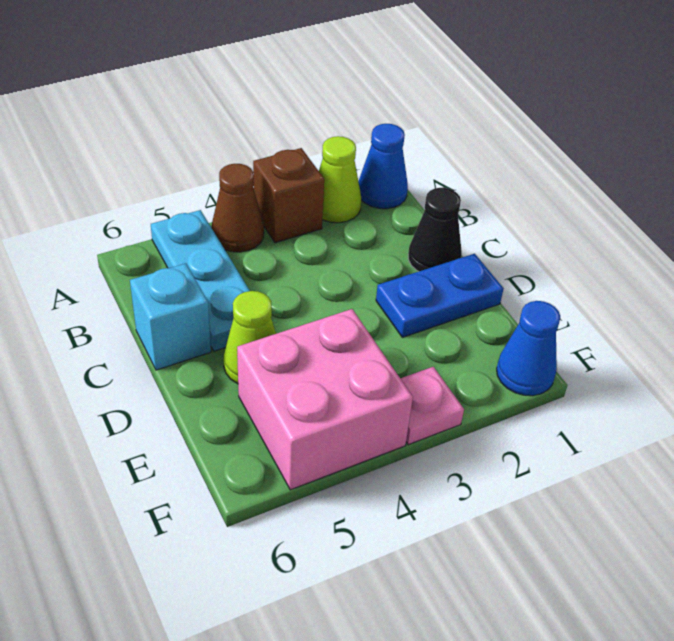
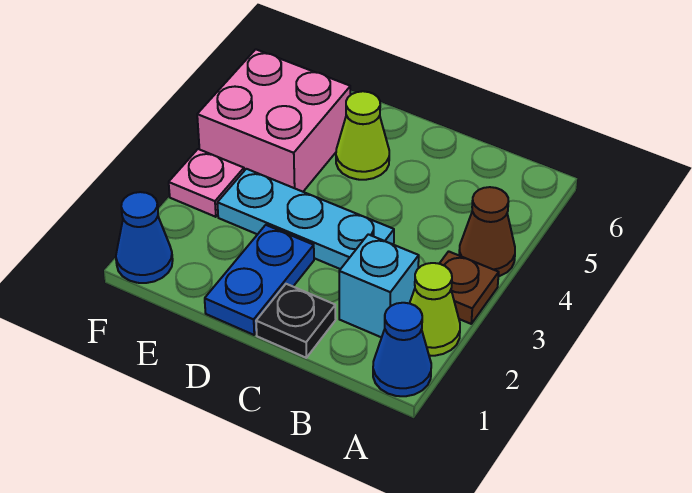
brown 1x1 brick [253,148,324,243] -> brown 1x1 plate [439,251,499,324]
cyan 1x3 plate [151,210,250,351] -> cyan 1x3 plate moved to [217,169,394,269]
black 1x1 cone [408,188,462,272] -> black 1x1 plate [256,284,336,358]
cyan 1x1 brick [130,263,211,370] -> cyan 1x1 brick moved to [339,234,419,338]

